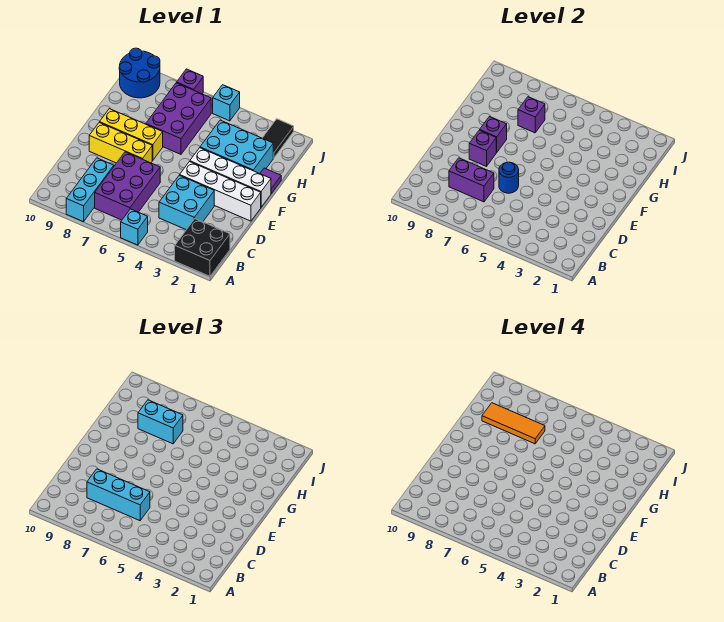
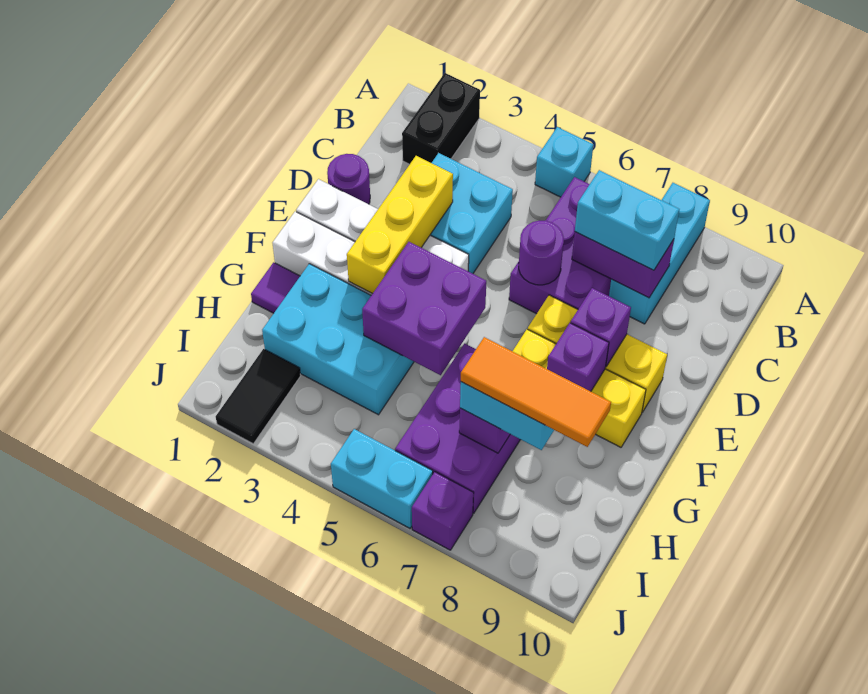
black 2x2 brick [175,219,230,276] -> black 1x2 brick [402,73,480,164]
cyan 1x3 brick [87,469,150,521] -> cyan 1x2 brick [575,170,679,270]
none -> purple 1x1 round brick [327,154,370,204]
none -> yellow 1x3 brick [347,156,453,294]
blue 1x1 round brick [499,162,519,193] -> purple 1x1 round brick [519,220,564,285]
none -> purple 2x2 brick [362,242,486,375]
blue 2x2 round brick [119,48,160,98] -> none
cyan 1x1 brick [213,85,240,121] -> cyan 1x2 brick [331,429,433,528]

